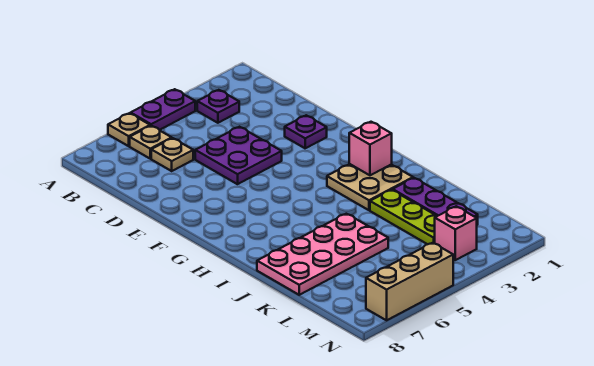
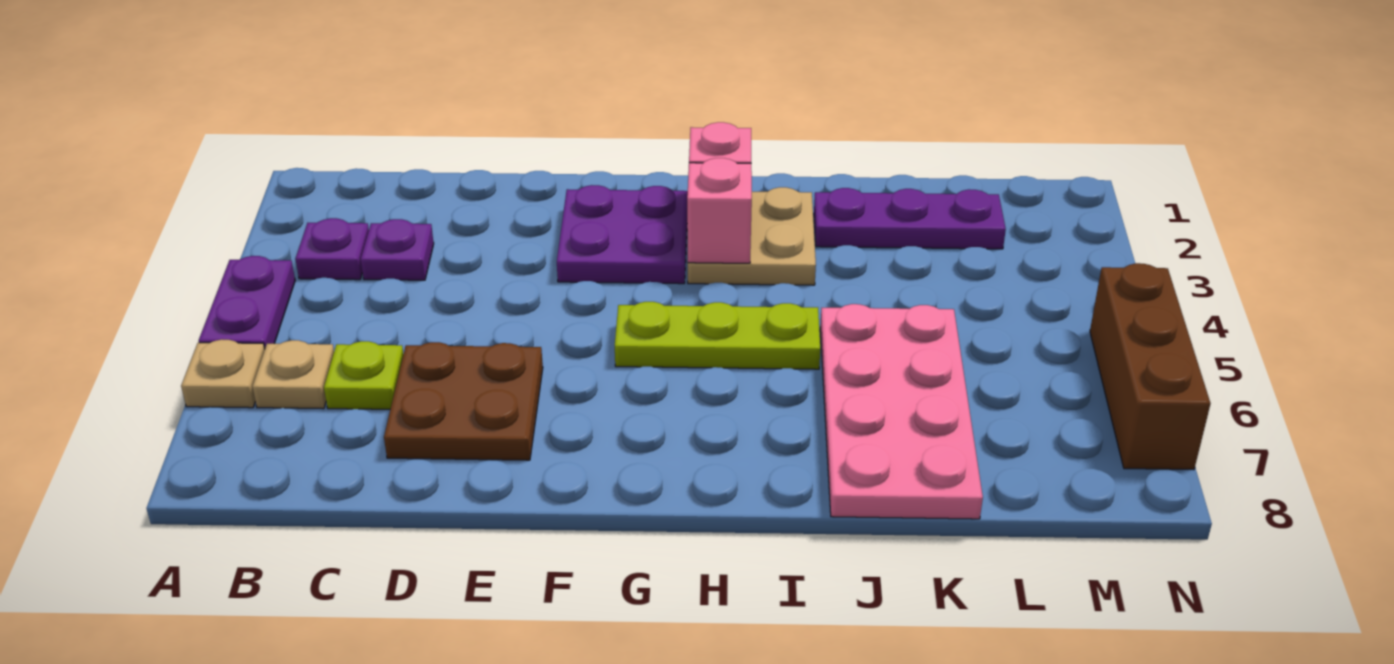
tan 1x1 plate [151,138,193,171] -> lime 1x1 plate [324,341,403,409]
purple 2x2 plate [195,127,282,184] -> purple 2x2 plate moved to [557,185,688,284]
none -> brown 2x2 plate [384,342,543,460]
purple 1x1 plate [285,115,327,148] -> purple 1x1 plate moved to [361,219,434,280]
lime 1x3 plate [370,190,437,244] -> lime 1x3 plate moved to [615,302,820,369]
pink 1x1 brick [435,206,477,260] -> pink 1x1 brick moved to [687,158,752,263]
tan 1x3 brick [366,243,453,320] -> brown 1x3 brick [1090,263,1211,470]

